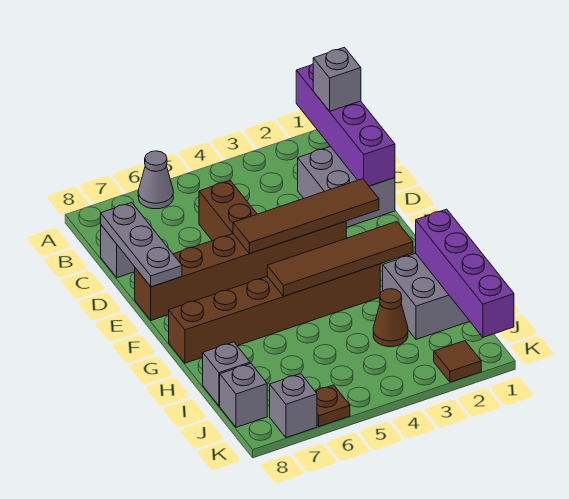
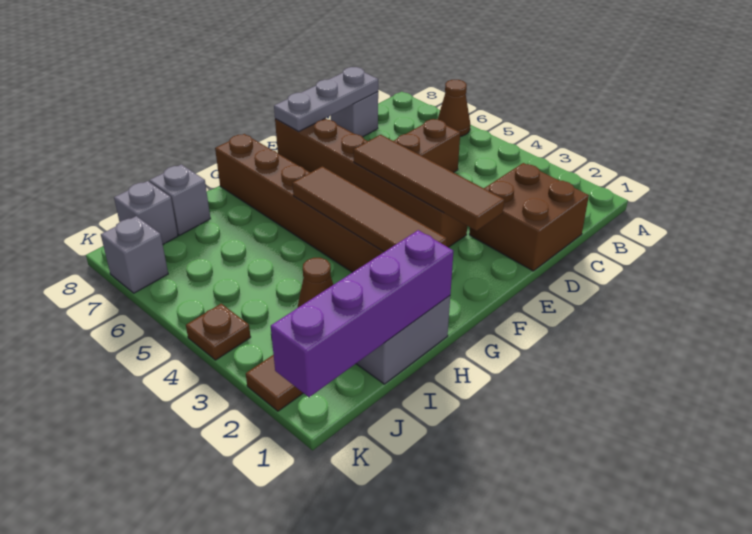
purple 1x4 brick [296,64,395,186] -> none
grey 1x1 cone [138,151,173,209] -> brown 1x1 cone [438,80,470,137]
grey 1x1 brick [313,47,361,111] -> none
grey 2x2 brick [298,147,395,227] -> brown 2x2 brick [469,163,589,271]
brown 1x1 plate [315,385,350,426] -> brown 1x1 plate moved to [186,304,251,360]

